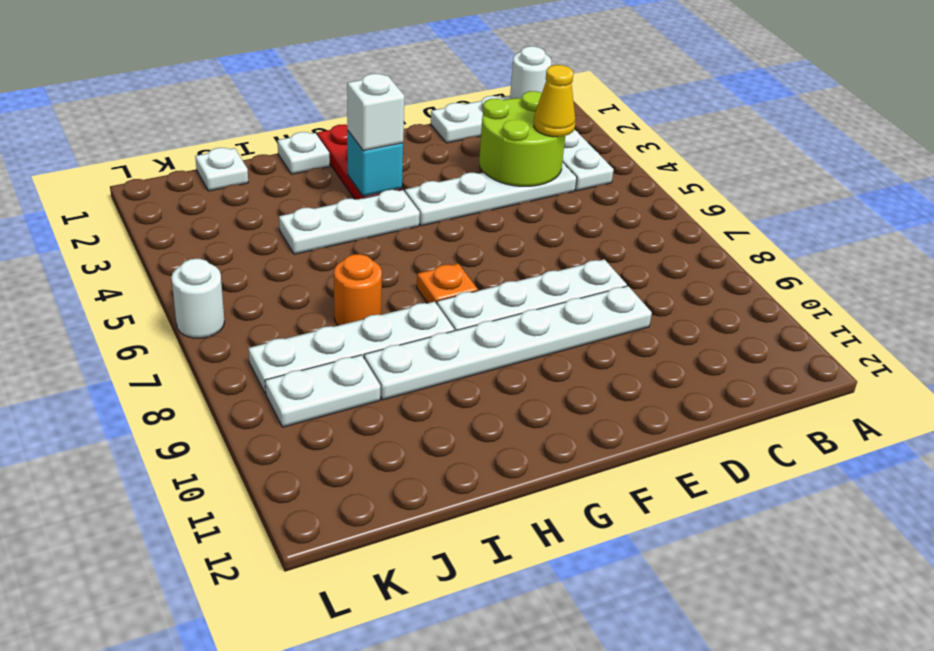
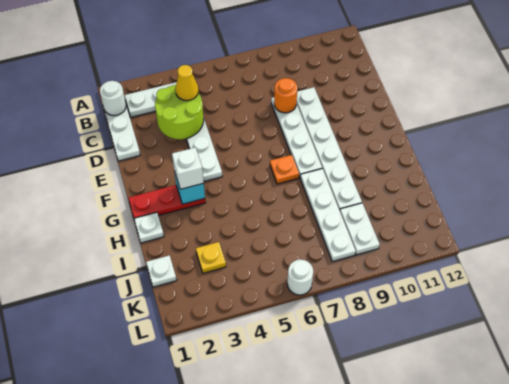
white 1x3 plate [279,190,420,254] -> none
orange 1x1 round brick [334,254,382,325] -> orange 1x1 round brick moved to [274,78,297,113]
none -> yellow 1x1 plate [196,242,226,273]

